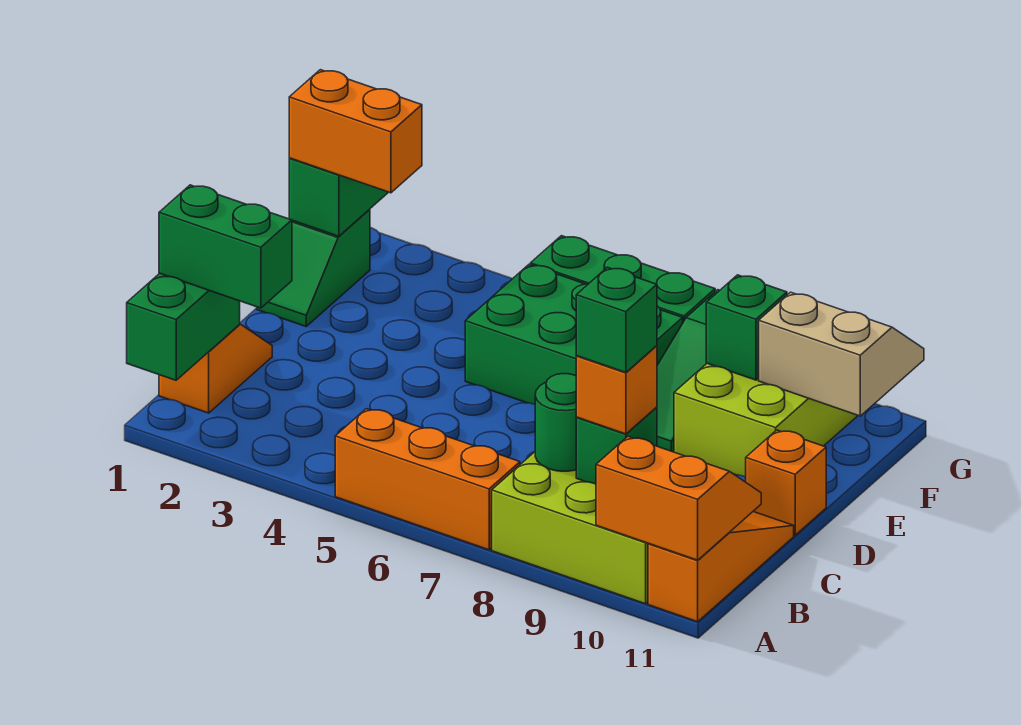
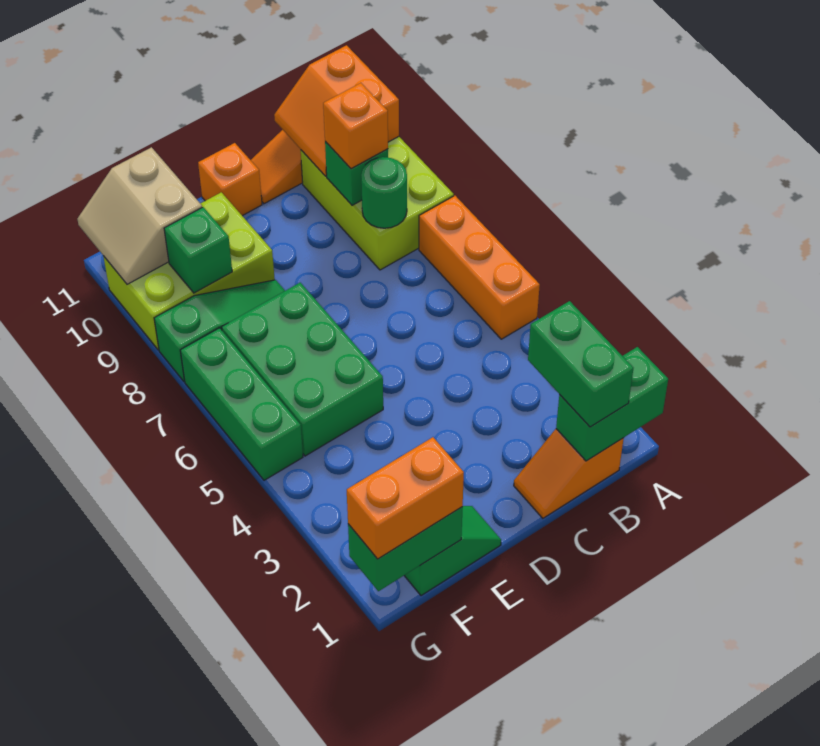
green 1x1 brick [576,267,657,373] -> none
orange 1x2 brick [289,70,422,193] -> orange 1x2 brick turned to [347,437,464,559]

